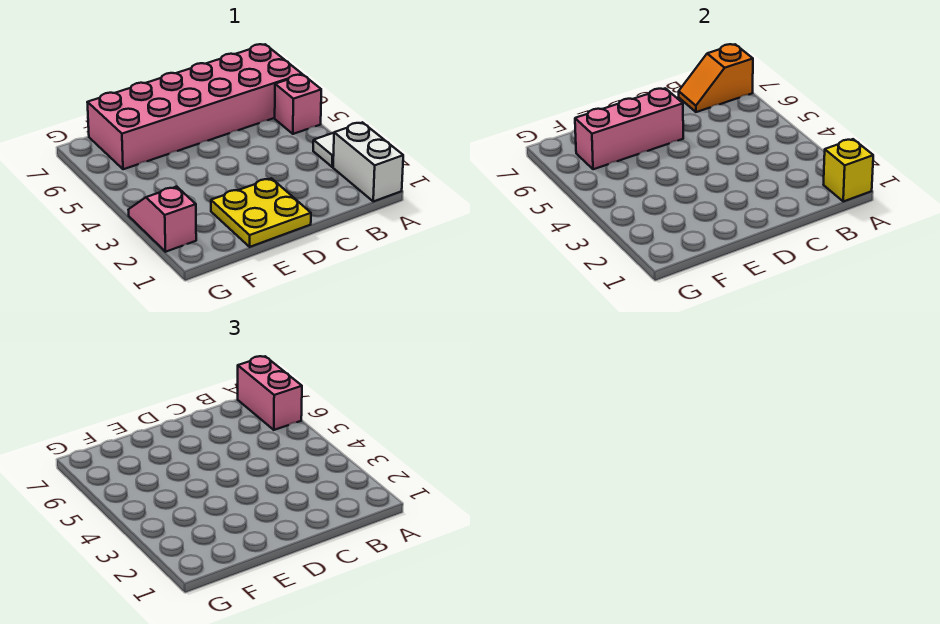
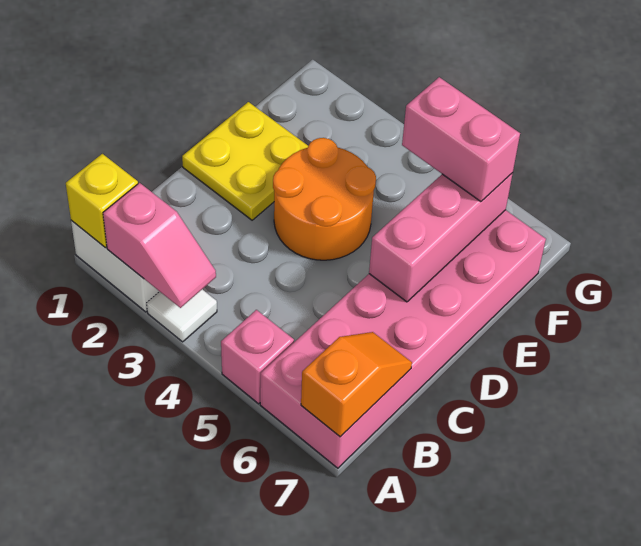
pink 1x2 brick [238,356,302,430] -> pink 1x2 brick moved to [402,77,520,202]
none -> orange 2x2 round brick [273,138,376,260]
pink 1x2 slope [129,187,196,252] -> pink 1x2 slope moved to [103,183,216,308]

